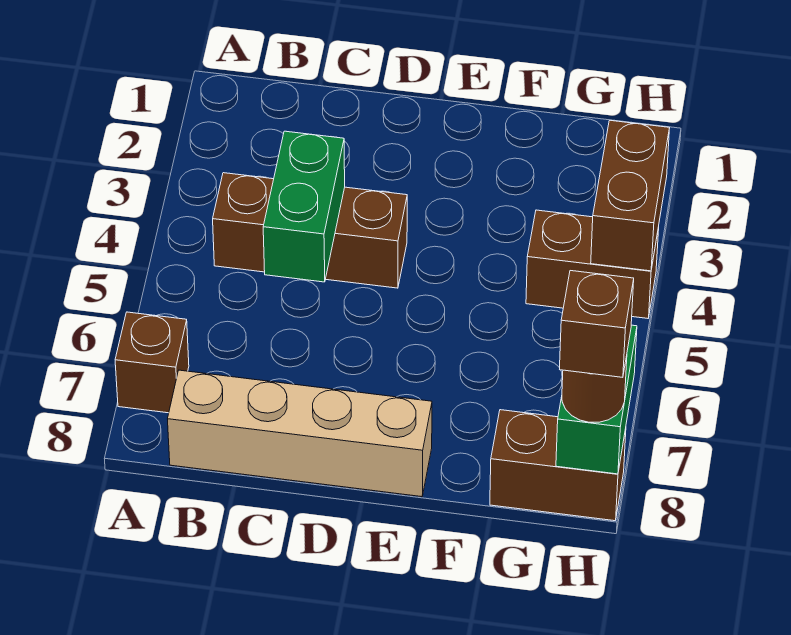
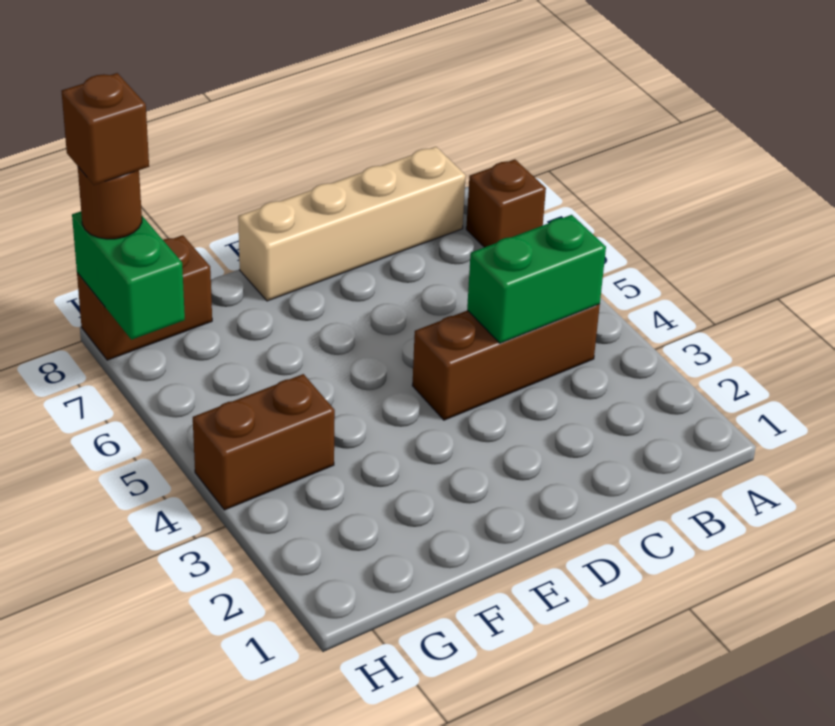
green 1x2 brick [263,131,345,282] -> green 1x2 brick turned to [467,215,606,343]
brown 1x2 brick [591,120,669,271] -> none

